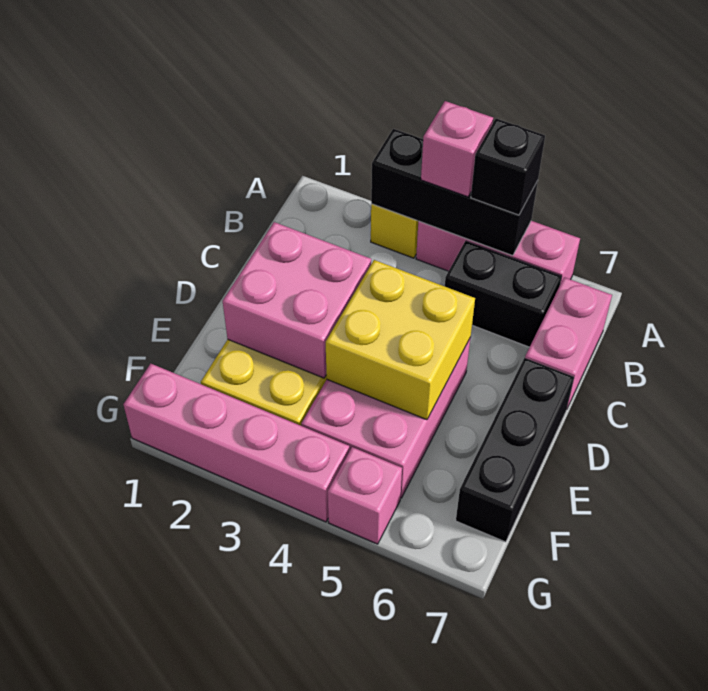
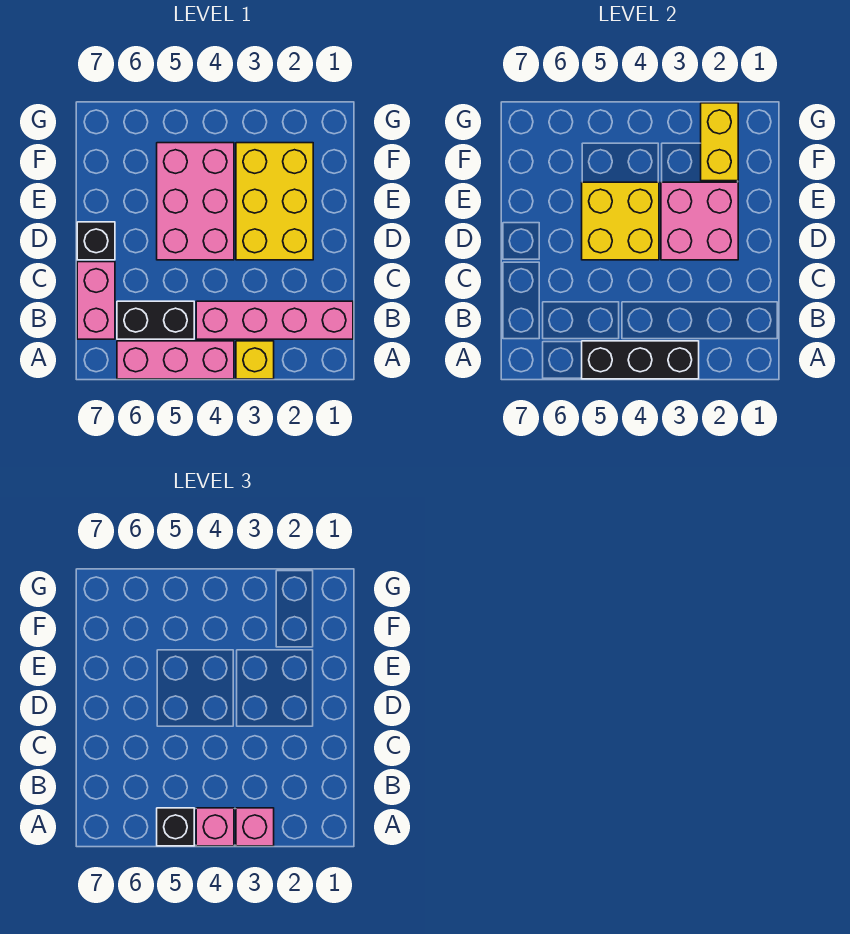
black 1x3 brick [456,358,574,542] -> black 1x1 brick [77,222,115,260]
none -> yellow 1x2 brick [701,103,738,181]
pink 1x4 brick [123,364,349,522] -> pink 1x4 brick moved to [196,301,353,339]
pink 1x1 brick [328,447,402,544] -> pink 1x1 brick moved to [236,808,274,846]

